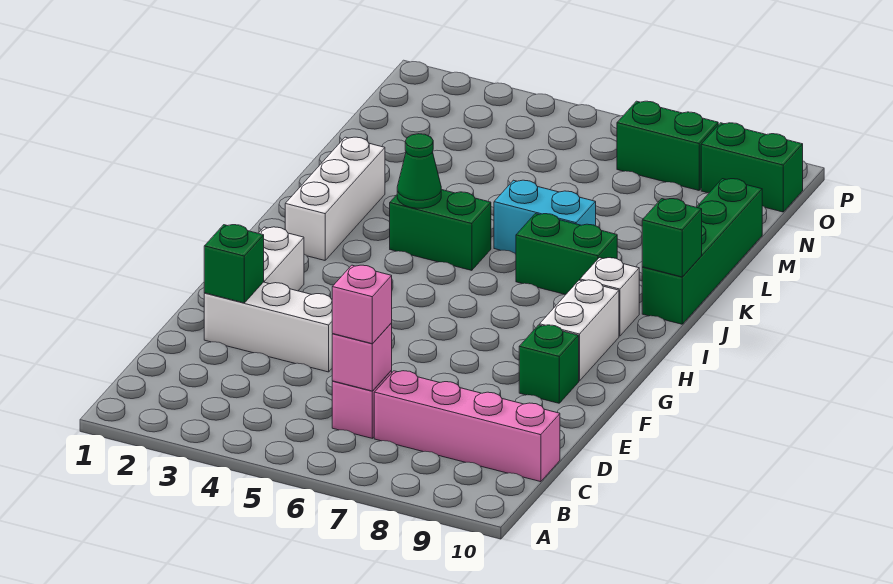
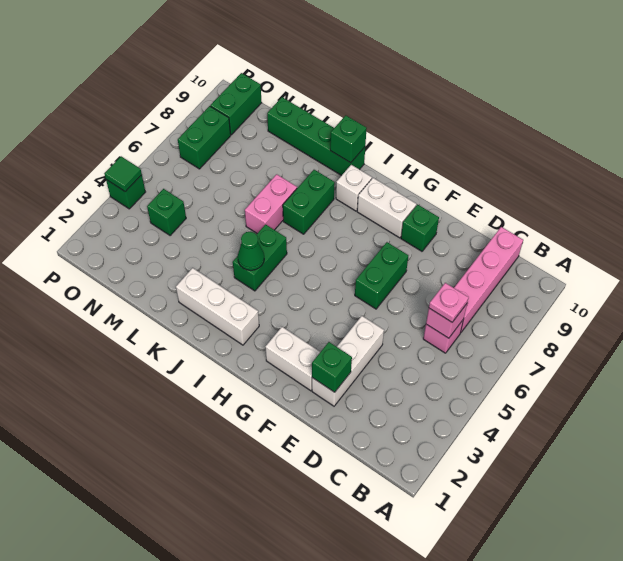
pink 1x1 brick [332,265,392,344] -> pink 1x1 plate [429,283,469,322]
none -> green 1x2 brick [355,242,408,309]
cyan 1x2 brick [494,180,596,254] -> pink 1x2 brick [245,174,297,233]
none -> green 1x1 brick [147,189,186,236]
none -> green 1x1 brick [106,175,145,209]
none -> green 1x1 tile [104,156,142,192]

